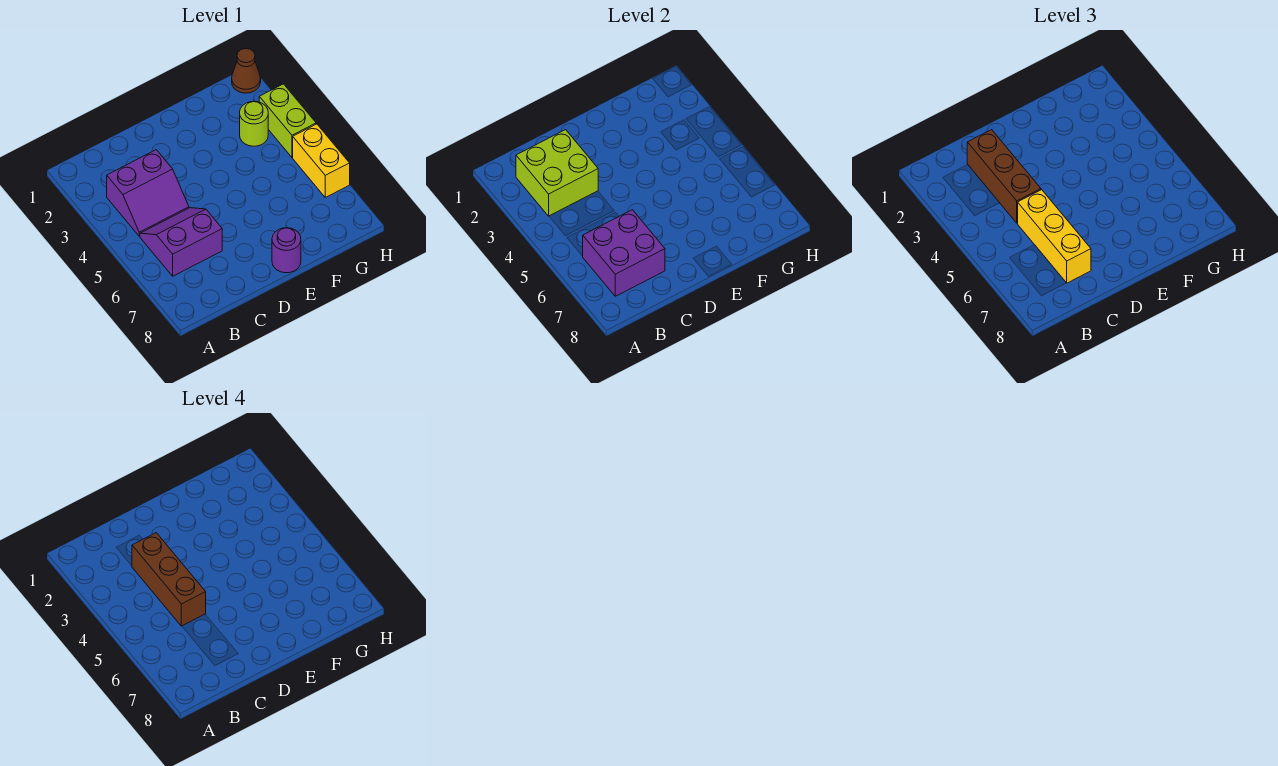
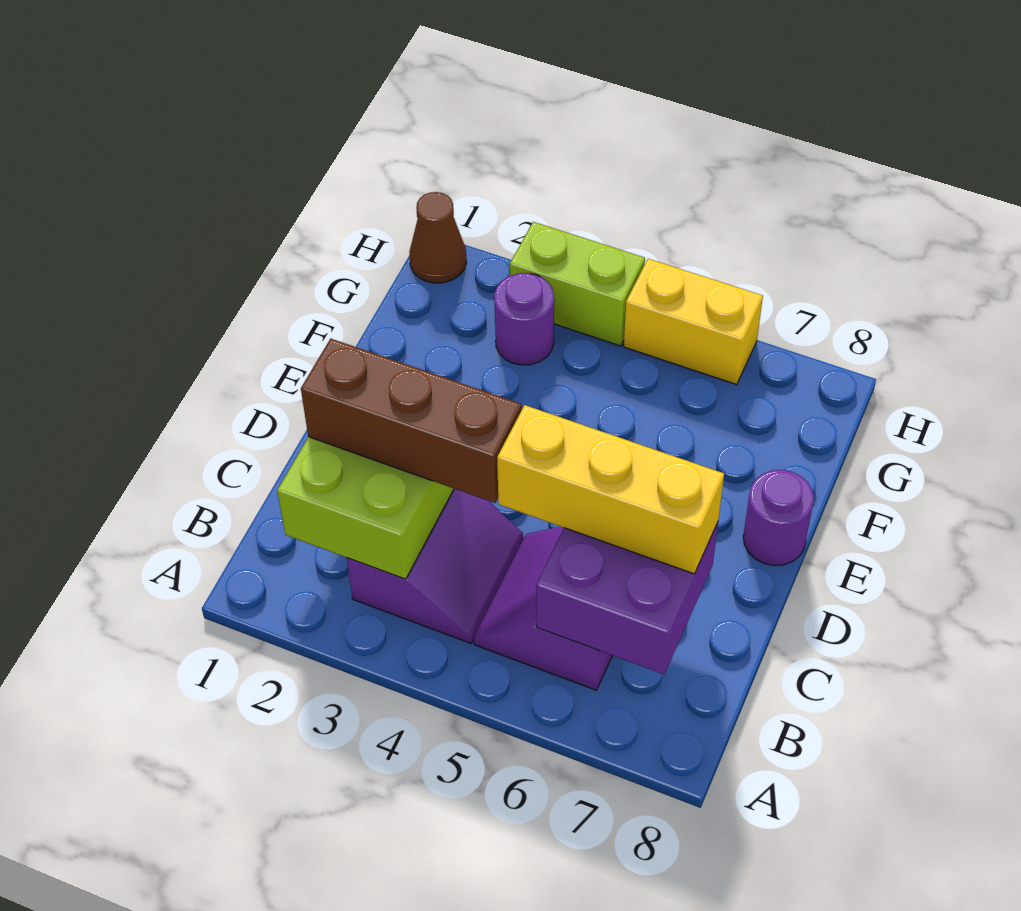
brown 1x3 brick [132,533,206,626] -> none
lime 1x1 round brick [240,101,268,146] -> purple 1x1 round brick [494,273,554,365]

